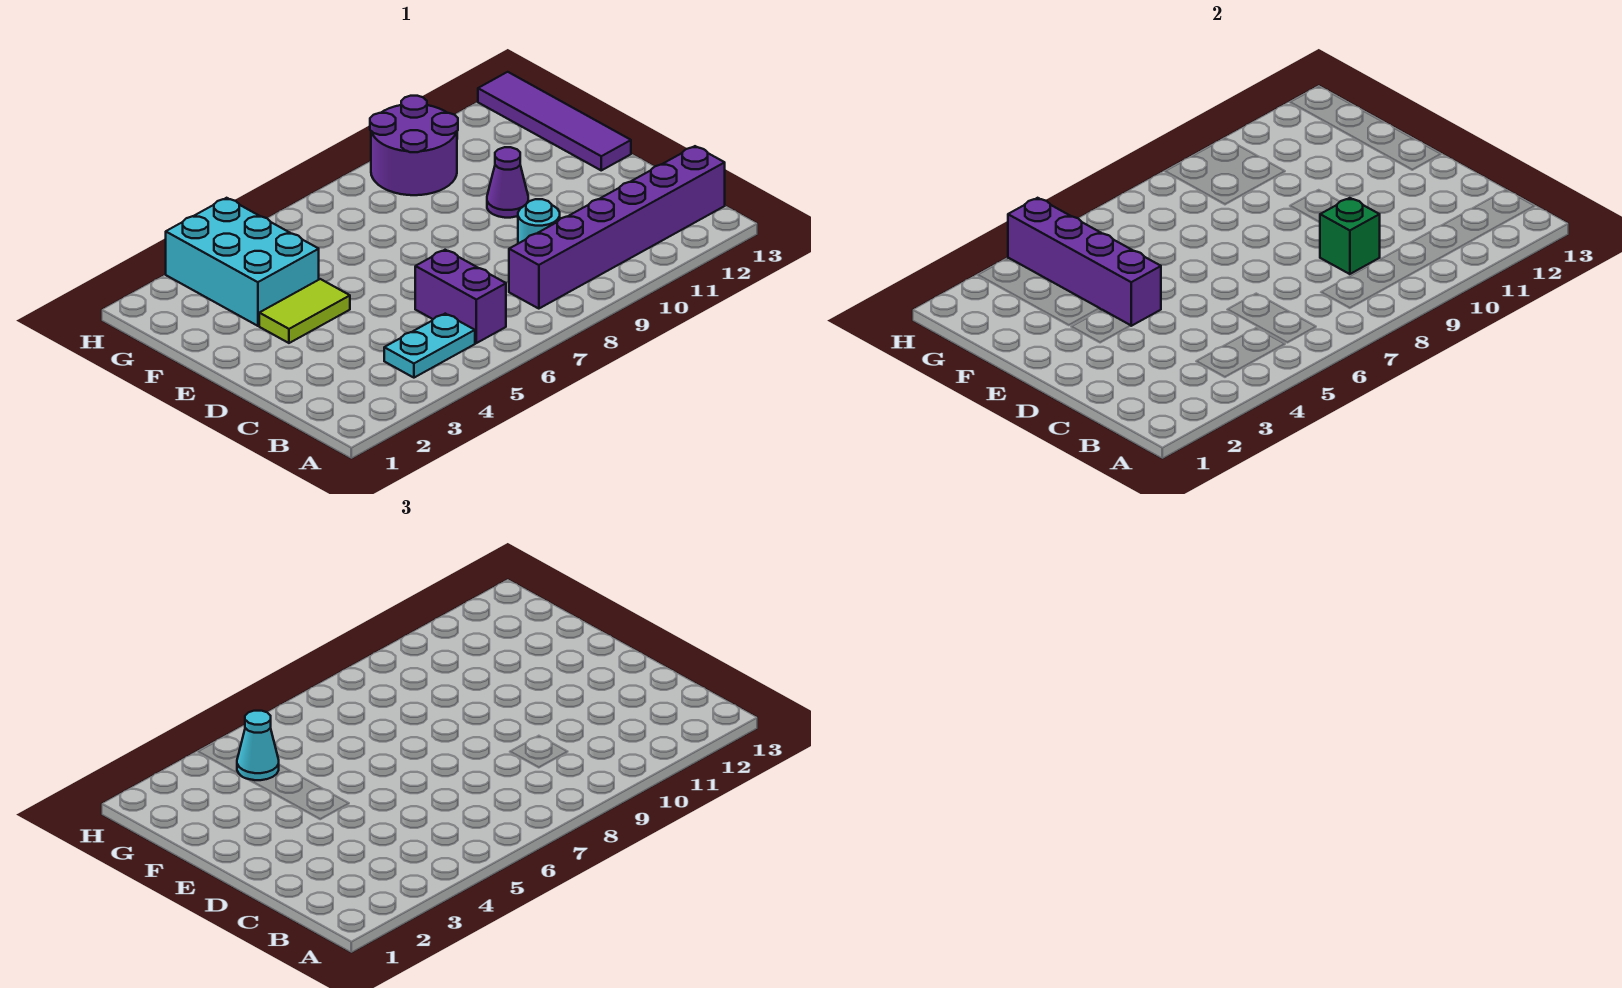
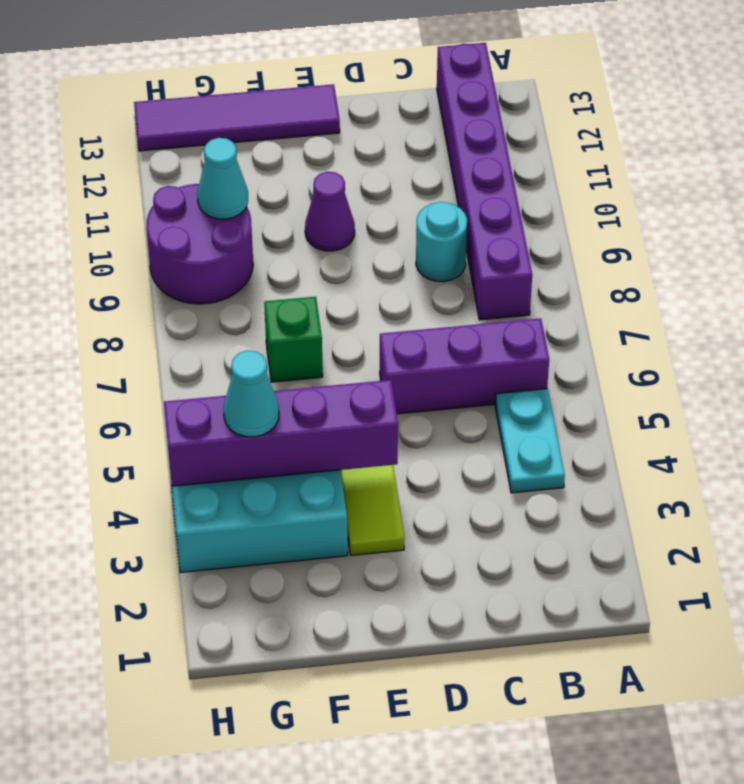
purple 1x2 brick [415,250,506,343] -> purple 1x3 brick [380,318,549,414]
green 1x1 brick [1320,198,1380,274] -> green 1x1 brick moved to [264,297,323,382]
none -> cyan 1x1 cone [197,138,248,219]

